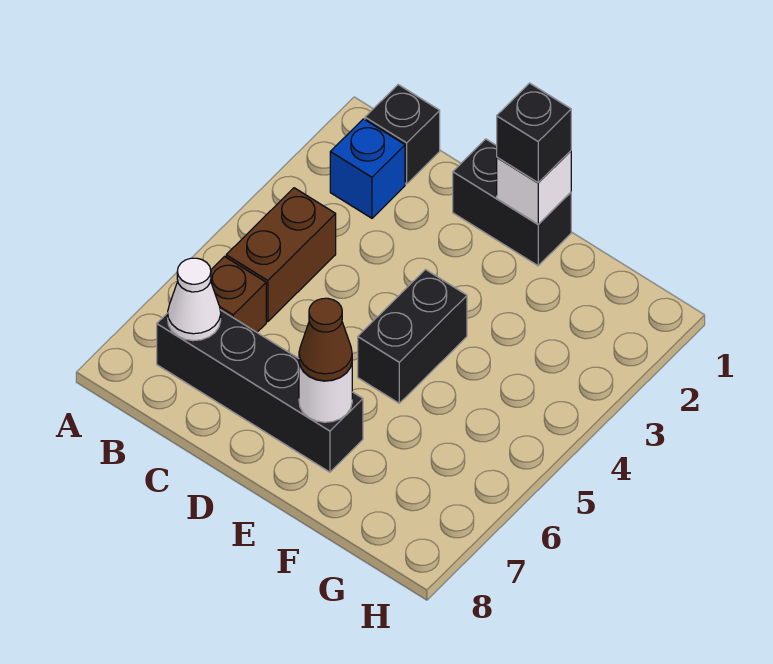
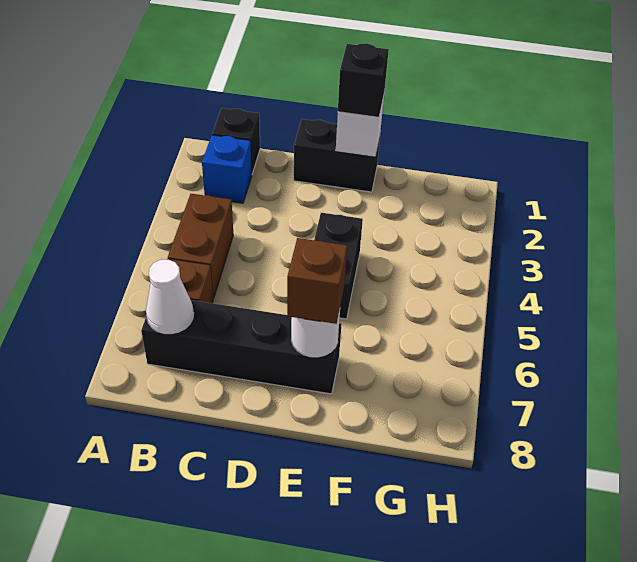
brown 1x1 cone [299,298,352,381] -> brown 1x1 brick [287,238,347,324]

